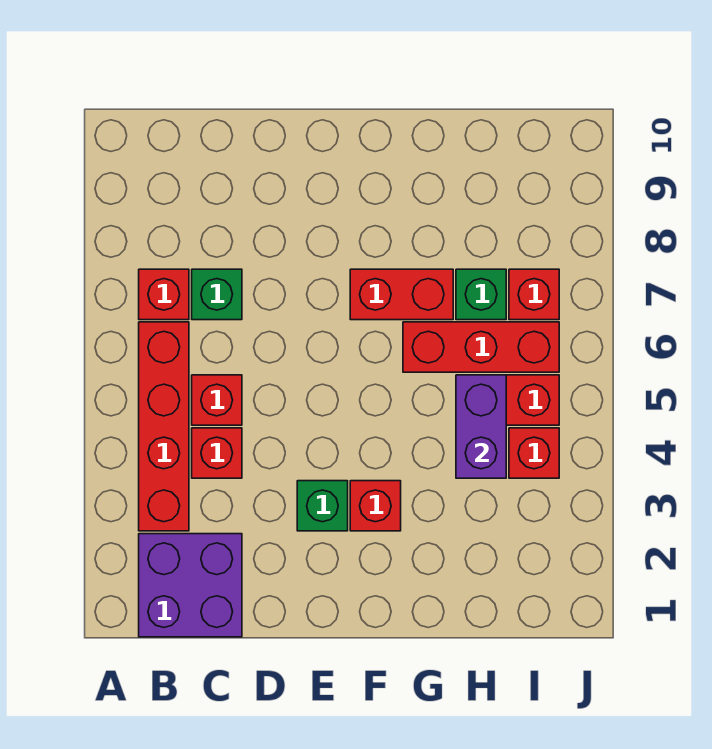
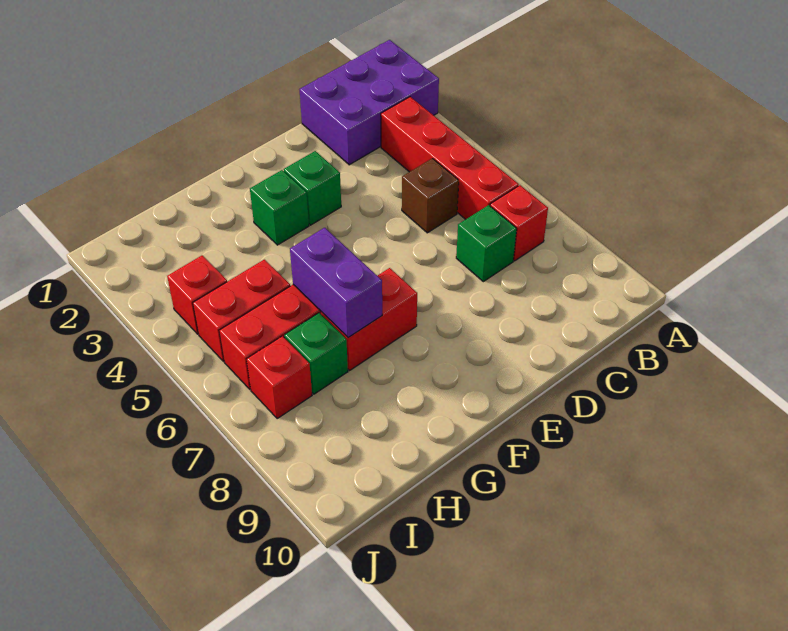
purple 2x2 brick [139,534,242,637] -> purple 2x3 brick [299,40,439,165]
red 1x1 brick [192,428,242,478] -> none
red 1x1 brick [192,375,242,425] -> brown 1x1 brick [402,158,459,233]
red 1x1 brick [350,481,401,531] -> green 1x1 brick [250,170,309,245]
purple 1x2 brick [456,375,506,478] -> purple 1x2 brick moved to [290,228,382,337]

